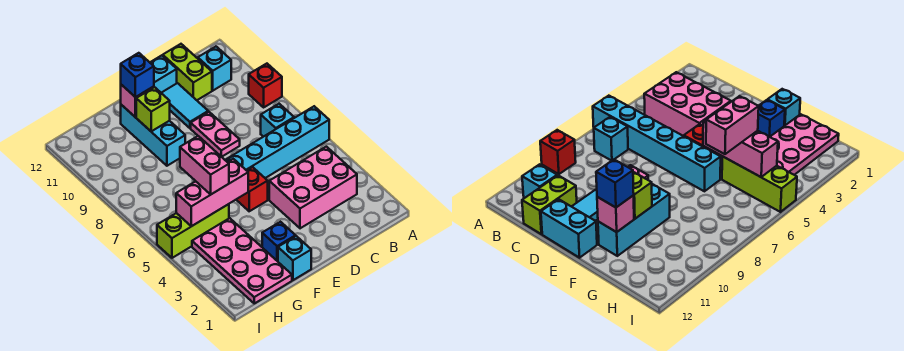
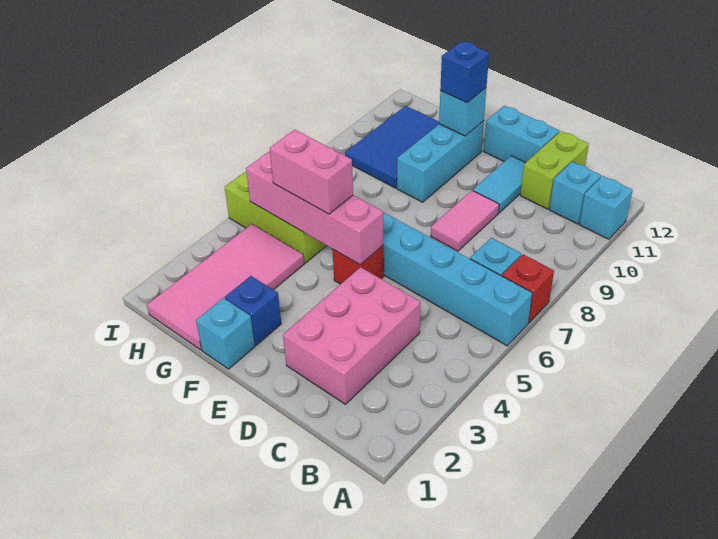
red 1x1 brick [249,64,282,107] -> red 1x1 brick moved to [502,254,554,323]
none -> cyan 1x1 brick [579,176,633,239]
pink 2x3 brick [269,147,357,228] -> pink 2x3 brick turned to [283,267,421,404]
pink 1x2 plate [191,112,240,157] -> pink 1x2 tile [431,191,499,251]
pink 1x3 brick [176,159,248,226] -> pink 1x4 brick [246,151,383,265]
lime 1x1 brick [136,87,170,132] -> none
pink 1x1 brick [121,85,154,117] -> cyan 1x1 brick [439,88,486,136]
pink 2x4 plate [192,218,292,303] -> pink 2x4 tile [147,224,304,350]
pink 1x2 brick [180,136,229,195] -> pink 1x2 brick turned to [270,130,353,214]
none -> blue 2x3 tile [345,106,439,188]

